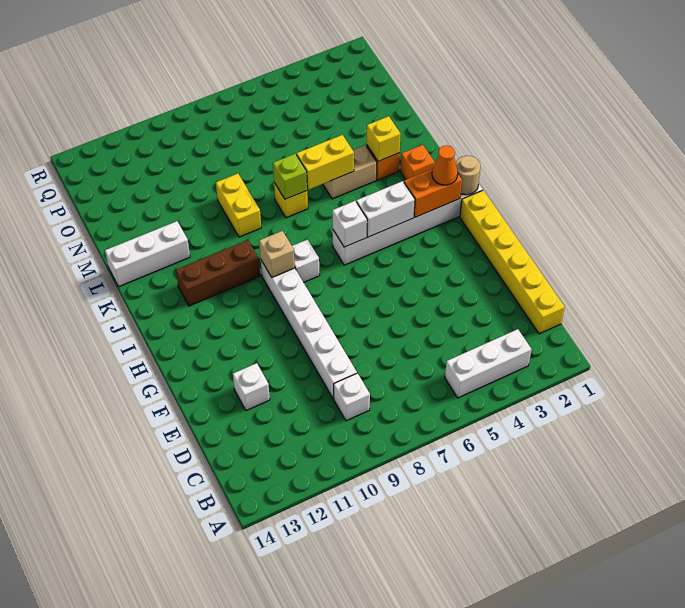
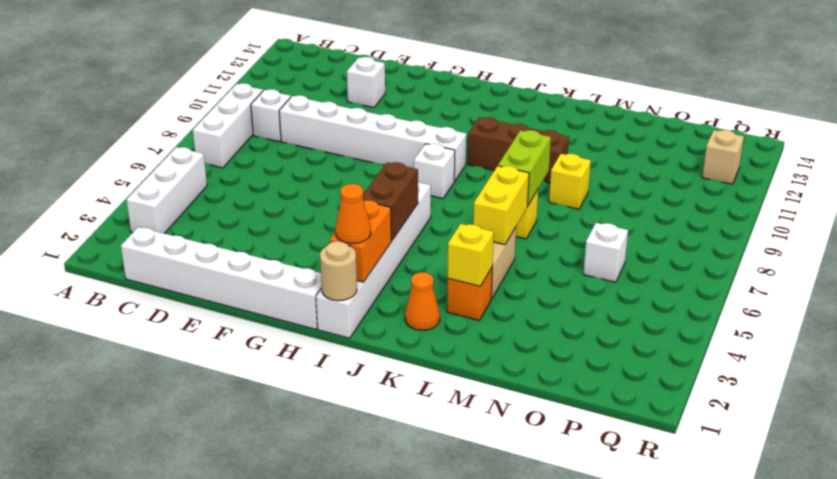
yellow 1x6 brick [460,190,565,334] -> white 1x6 brick [121,227,322,329]
white 1x2 brick [356,181,415,237] -> brown 1x2 brick [363,162,418,241]
white 1x1 brick [332,201,367,247] -> white 1x1 brick moved to [583,223,628,282]
tan 1x1 brick [259,231,295,277] -> tan 1x1 brick moved to [702,130,744,184]
brown 1x3 brick [176,240,260,306] -> brown 1x3 brick turned to [468,117,569,183]
orange 1x1 brick [400,145,435,180] -> orange 1x1 cone [405,272,440,330]
lime 1x1 brick [273,154,307,199] -> lime 1x2 brick [498,130,551,205]
yellow 1x2 brick [216,174,261,237] -> yellow 1x1 brick [549,154,591,209]
white 1x3 brick [105,221,190,287] -> white 1x3 brick moved to [193,83,263,168]

